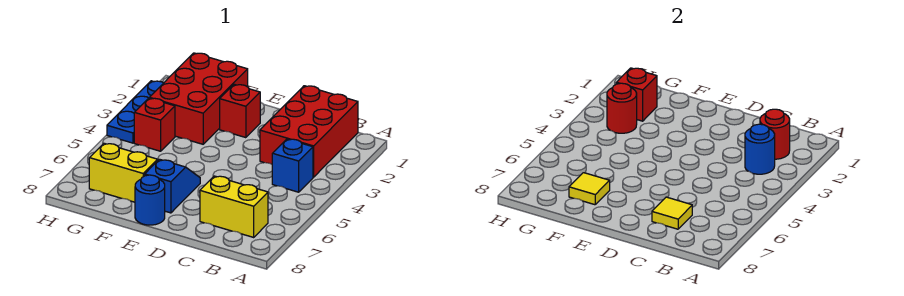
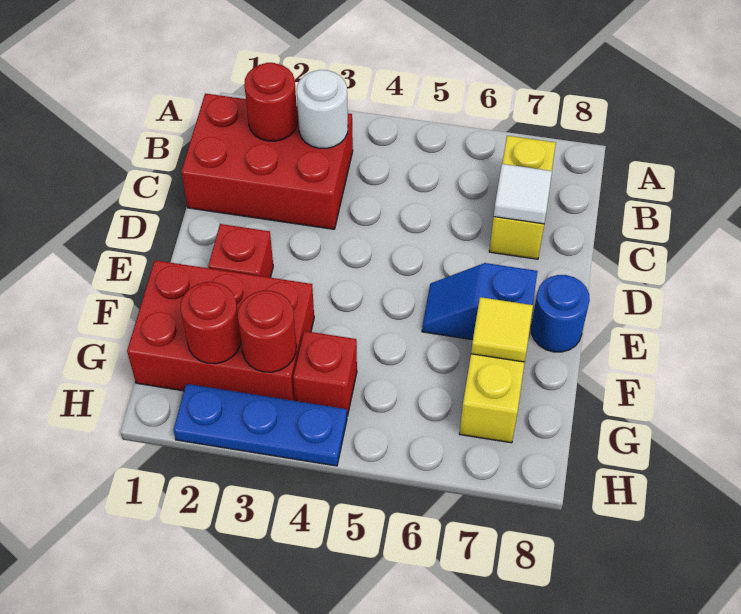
blue 1x1 round brick [745,124,775,174] -> white 1x1 round brick [297,70,348,148]
blue 1x1 brick [272,139,313,192] -> none
yellow 1x1 tile [652,197,692,229] -> white 1x1 tile [494,164,552,224]
red 1x1 brick [616,68,657,121] -> red 1x1 round brick [180,282,241,364]

